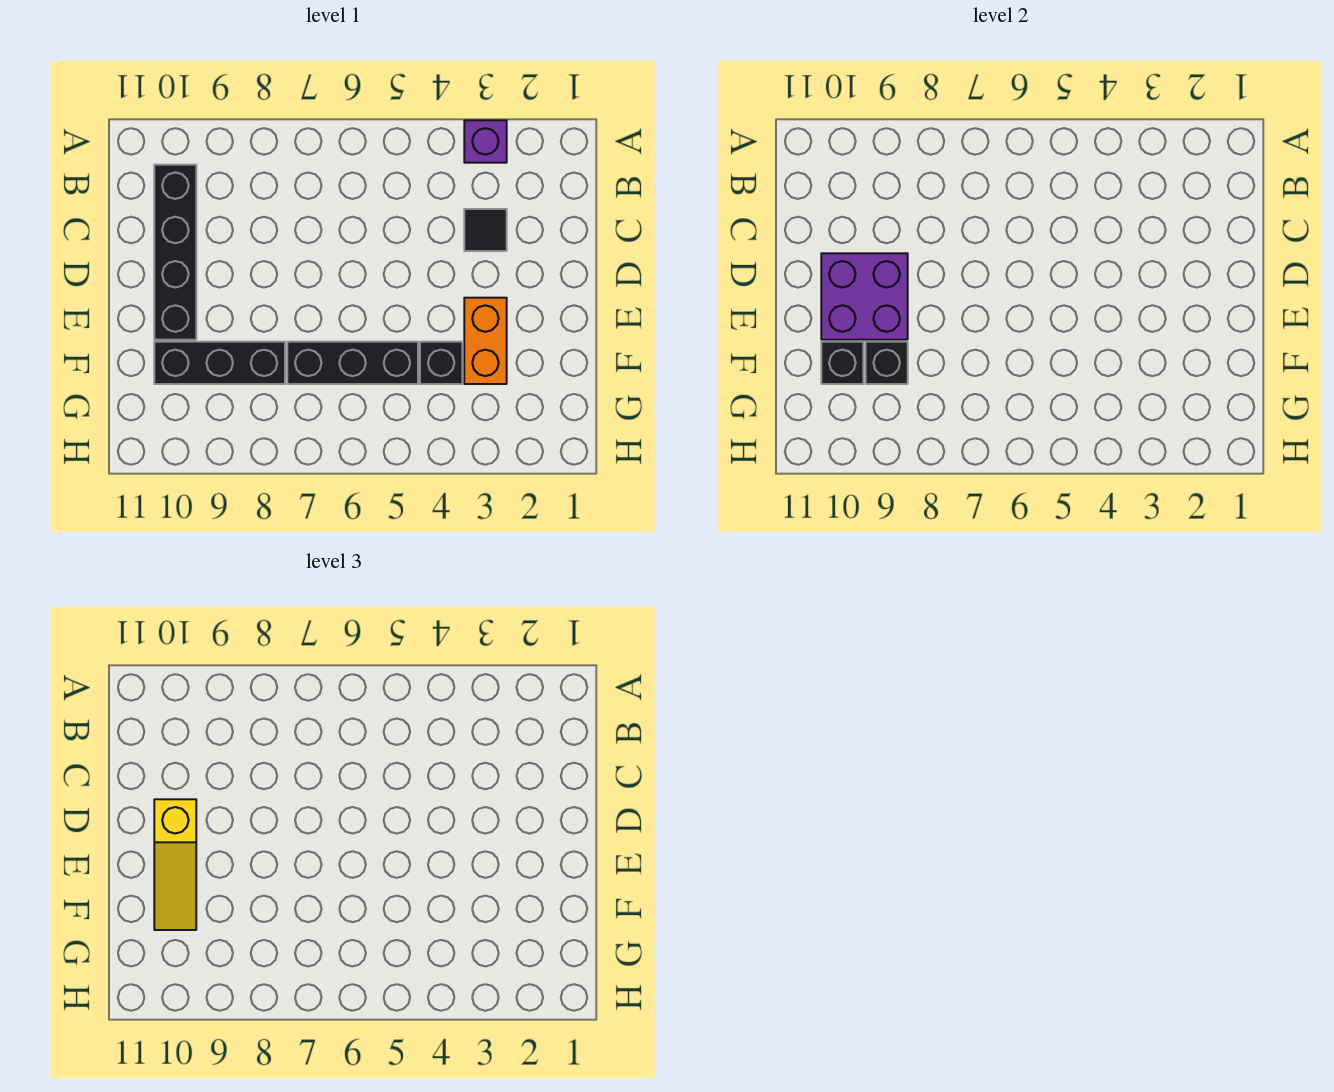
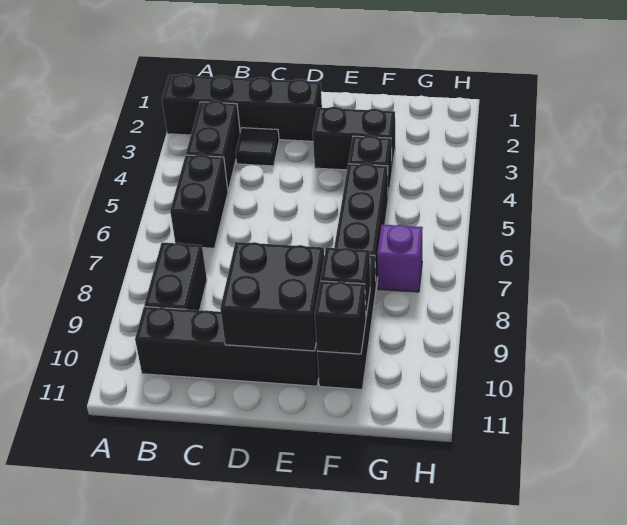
none -> black 1x4 brick [162,74,322,141]
purple 1x1 brick [464,120,507,163] -> purple 1x1 brick moved to [377,225,423,292]
none -> black 1x2 brick [186,101,240,190]
none -> black 1x2 brick [170,154,228,248]
none -> black 1x2 brick [144,243,207,310]
purple 2x2 brick [821,253,908,340] -> black 2x2 brick [220,242,324,351]
yellow 1x3 slope [154,799,196,930] -> none
orange 1x2 brick [464,298,507,384] -> black 1x2 brick [313,107,395,170]

